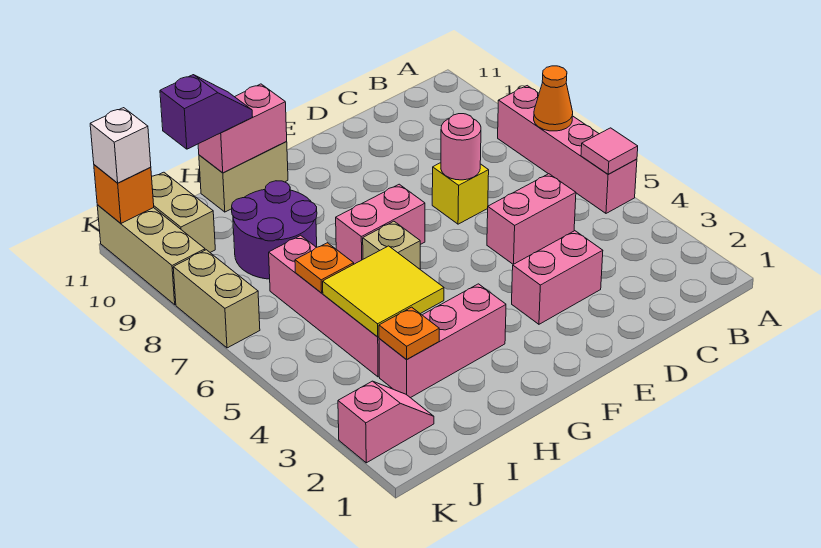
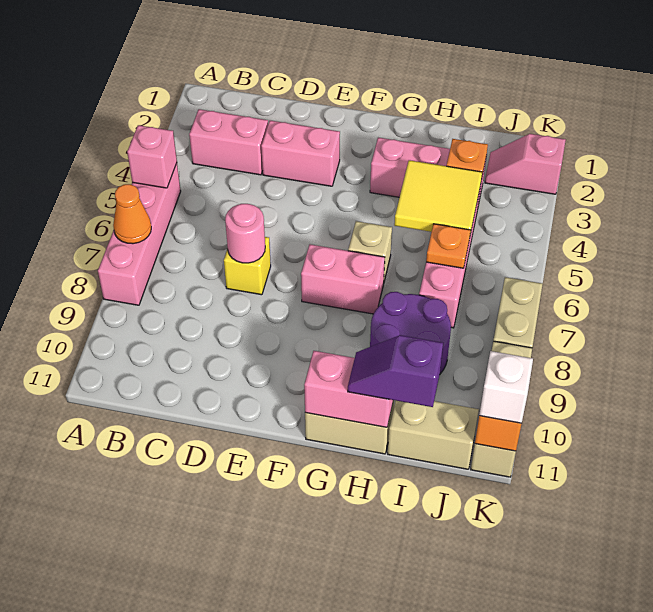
pink 1x1 tile [581,128,638,174] -> pink 1x1 brick [127,125,177,188]
pink 1x2 brick [487,174,576,264] -> pink 1x2 brick moved to [189,109,268,175]
tan 1x2 brick [152,172,215,252] -> tan 1x2 brick turned to [388,401,479,469]

